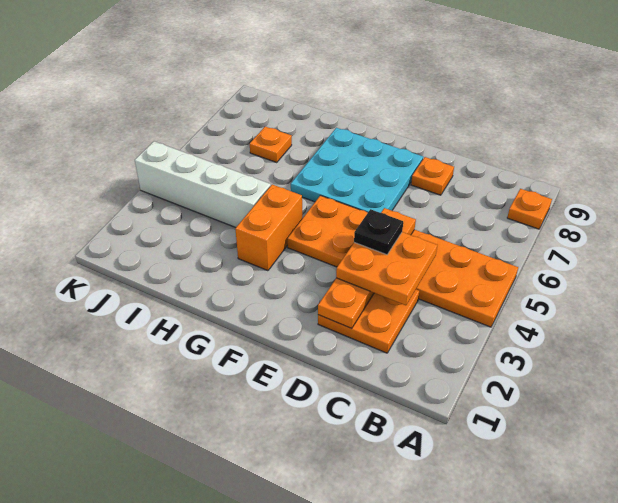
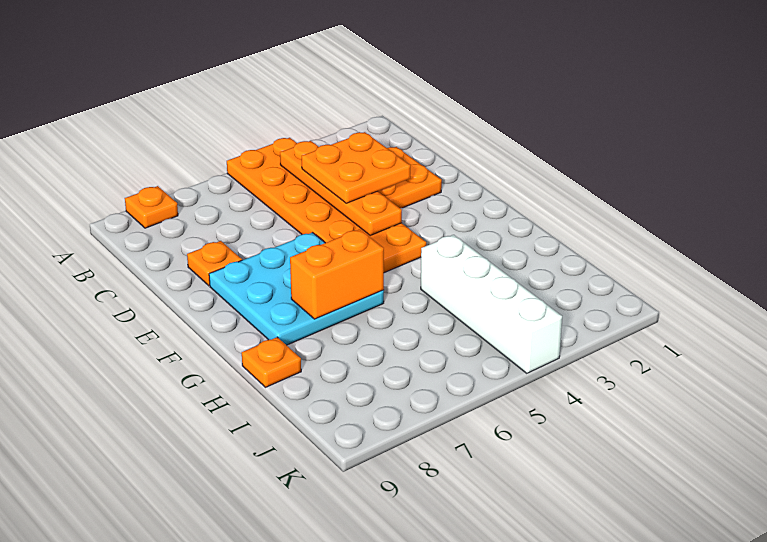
orange 1x4 plate [318,208,416,328] -> orange 1x4 plate turned to [280,141,402,235]
black 1x1 plate [354,209,403,255] -> none
orange 1x2 brick [235,185,302,271] -> orange 1x2 brick moved to [290,229,384,319]
orange 1x1 plate [250,126,292,162] -> orange 1x1 plate moved to [242,337,301,387]

